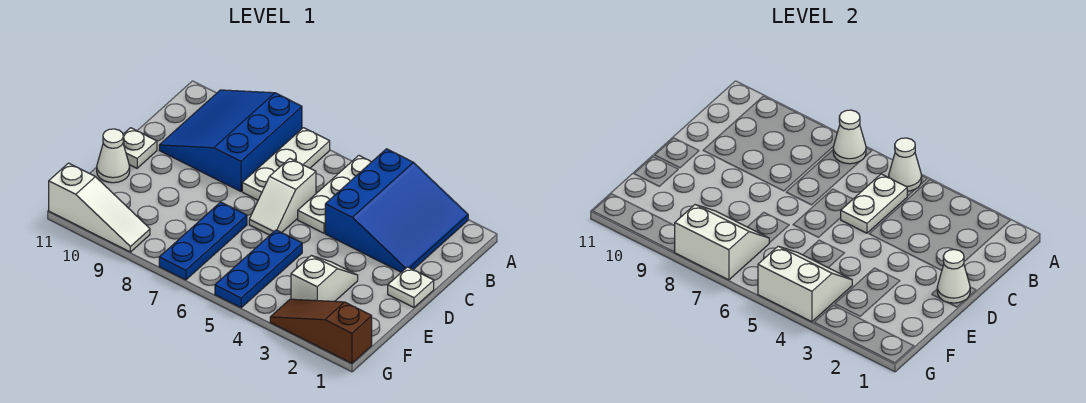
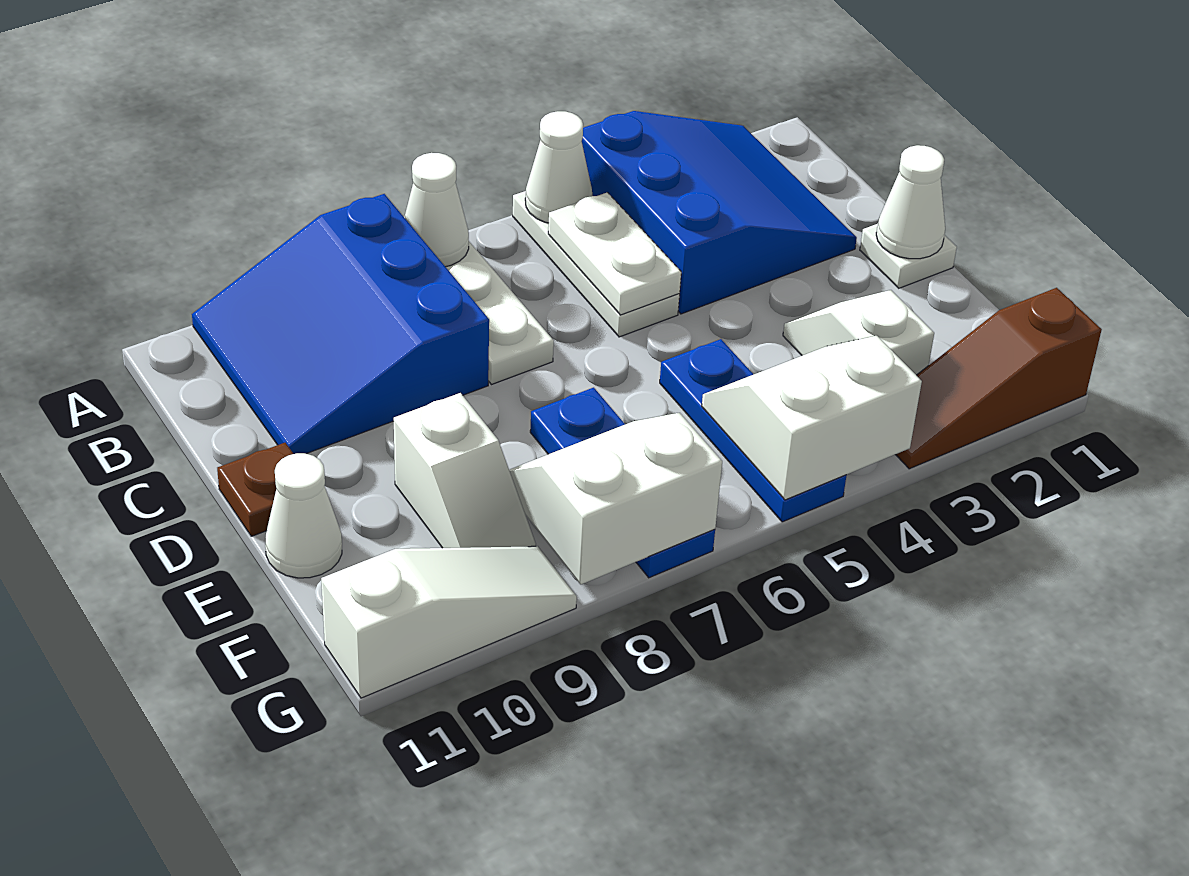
white 1x2 slope [249,158,316,235] -> white 1x2 slope moved to [394,393,536,548]
white 1x1 plate [123,128,157,168] -> brown 1x1 plate [217,443,293,536]

